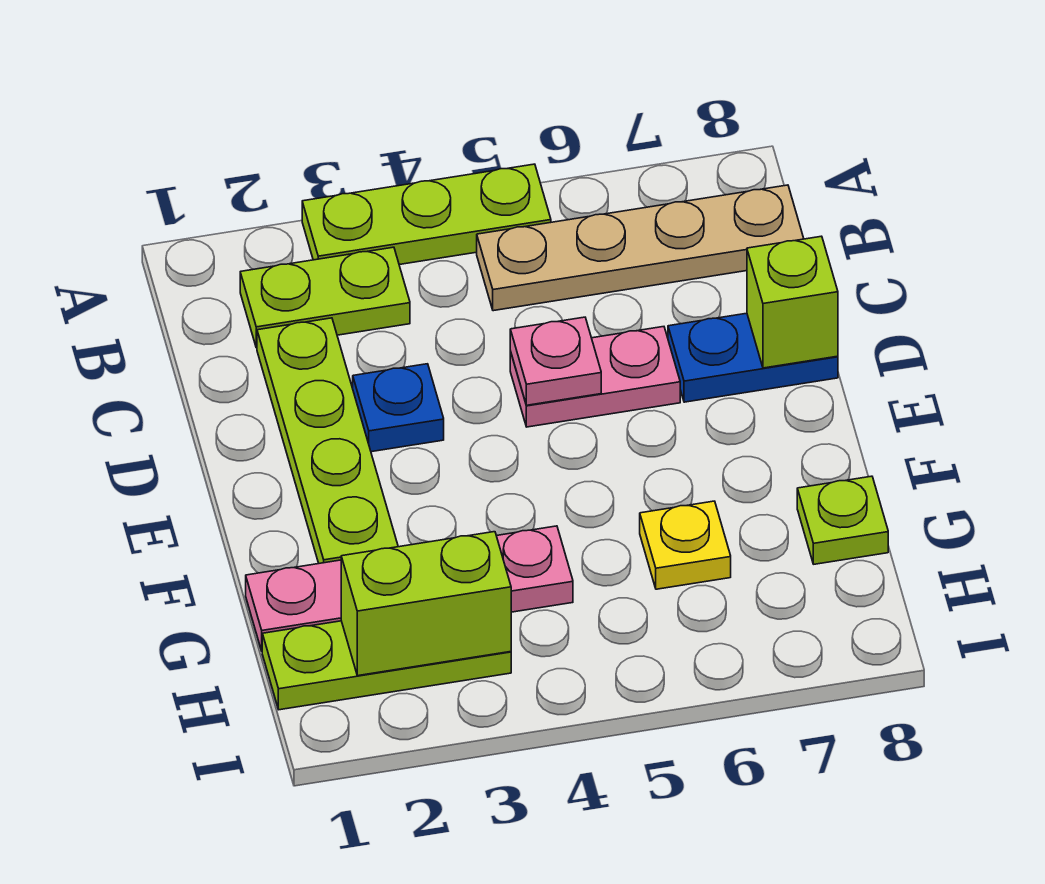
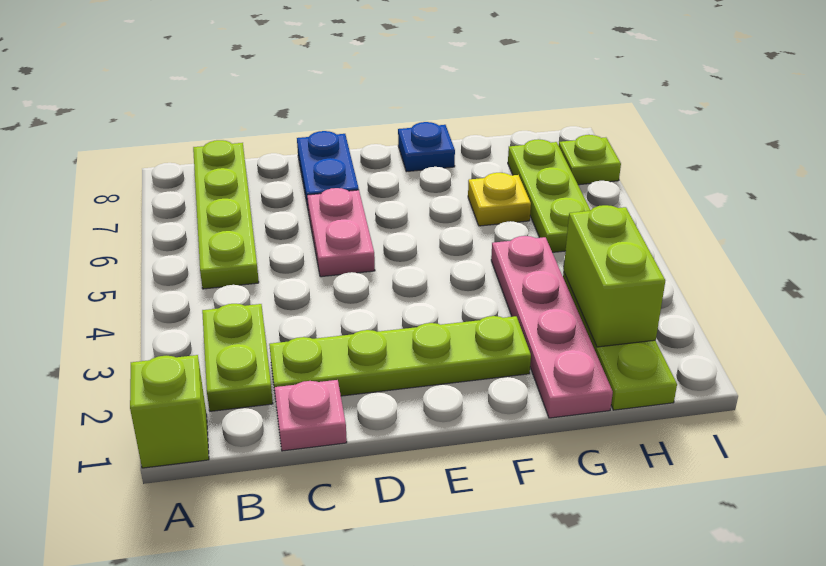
lime 1x3 plate [302,164,551,265] -> lime 1x3 plate moved to [508,139,590,252]
tan 1x4 plate [477,185,804,311] -> lime 1x4 plate [193,140,259,289]
blue 1x1 plate [353,364,444,452] -> blue 1x1 plate moved to [398,122,455,172]
pink 1x1 plate [510,317,601,405] -> pink 1x1 plate moved to [274,380,347,451]
lime 1x1 brick [747,236,838,368] -> lime 1x1 brick moved to [130,355,209,468]
lime 1x1 plate [797,476,888,564] -> lime 1x1 plate moved to [559,135,621,185]

